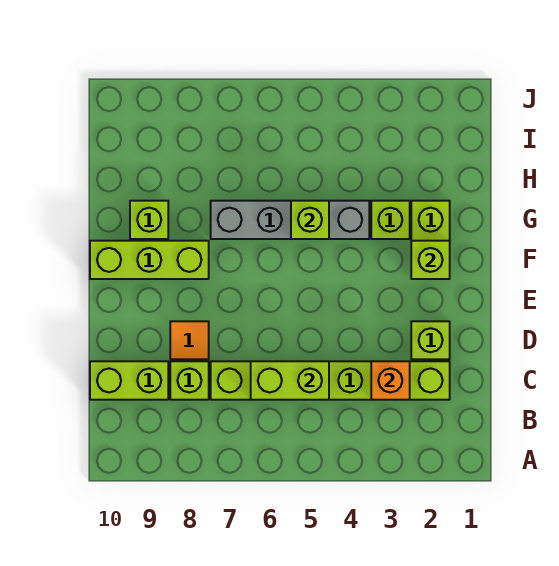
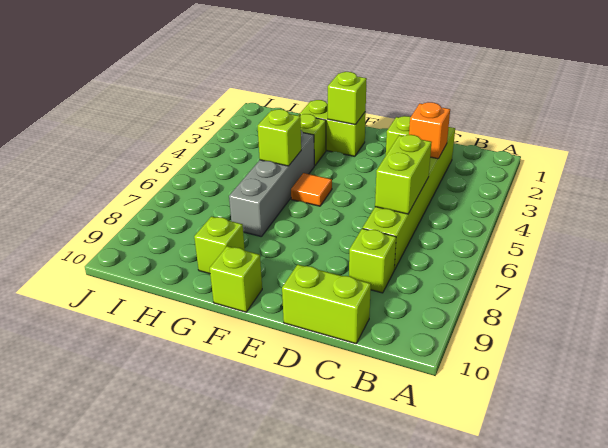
lime 1x2 brick [90,361,168,400] -> lime 1x2 brick turned to [282,265,371,344]
orange 1x1 tile [170,321,209,359] -> orange 1x1 tile moved to [291,173,332,206]
lime 1x3 brick [90,241,209,279] -> lime 1x1 brick [210,246,262,312]

